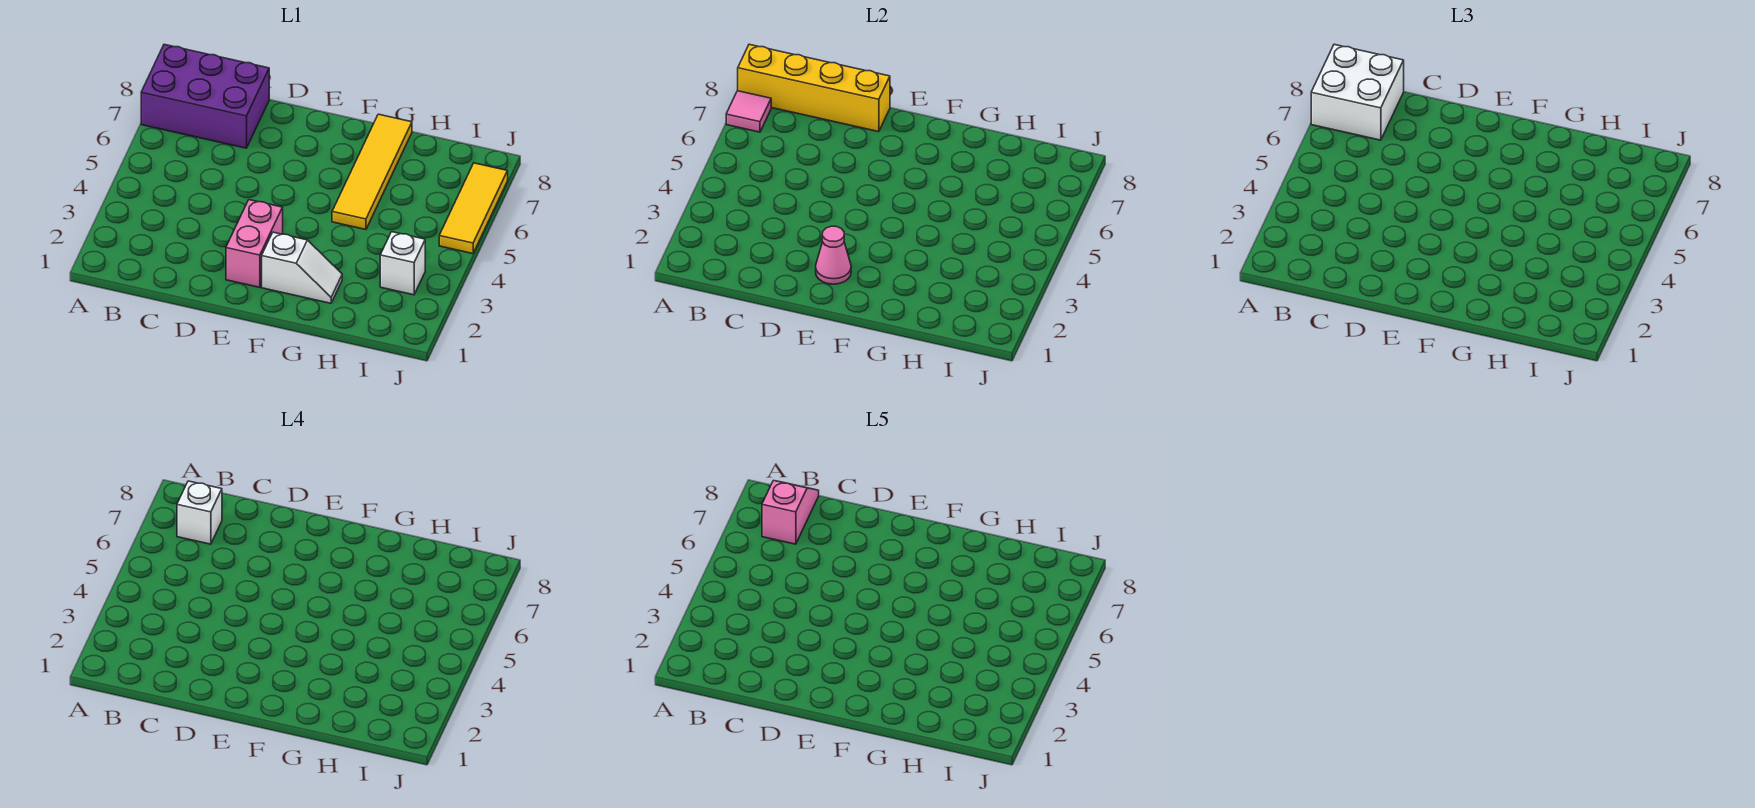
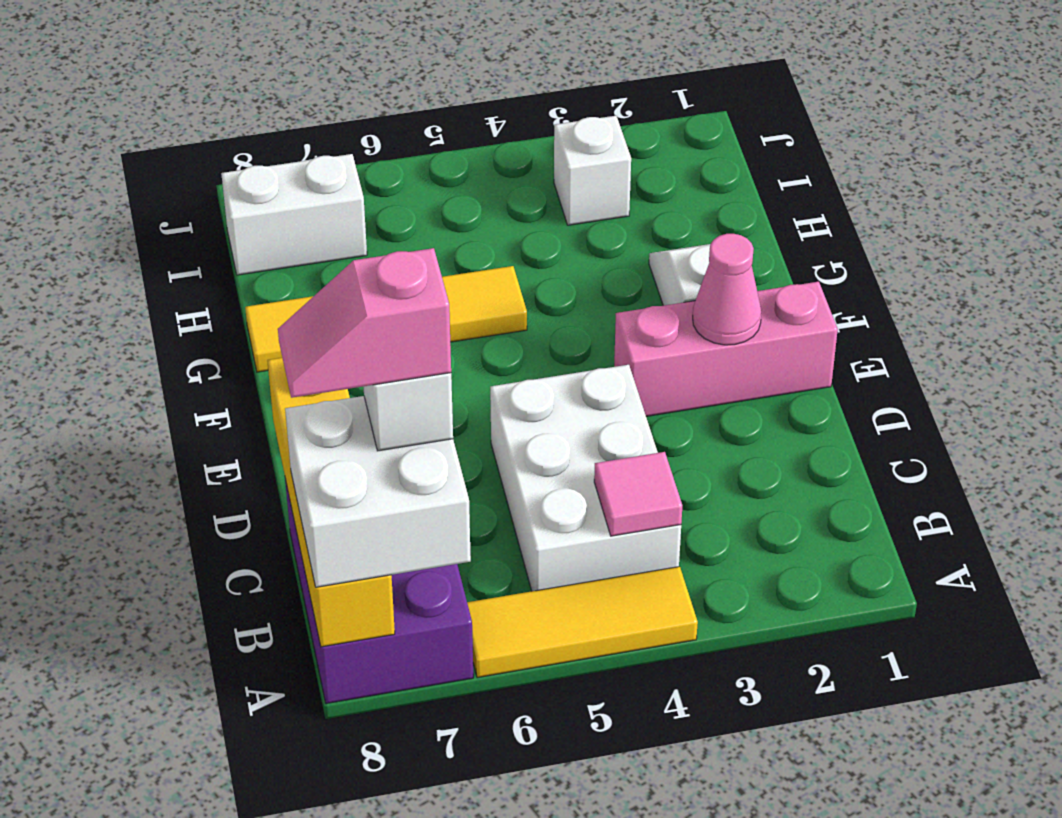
pink 1x1 tile [726,91,771,132] -> pink 1x1 tile moved to [594,452,682,536]
none -> white 2x3 brick [490,365,681,591]
pink 1x2 brick [226,200,283,287] -> pink 1x3 brick [614,282,838,416]
none -> white 1x2 brick [221,154,367,275]
yellow 1x3 tile [439,163,508,254] -> yellow 1x3 tile moved to [467,567,698,678]

